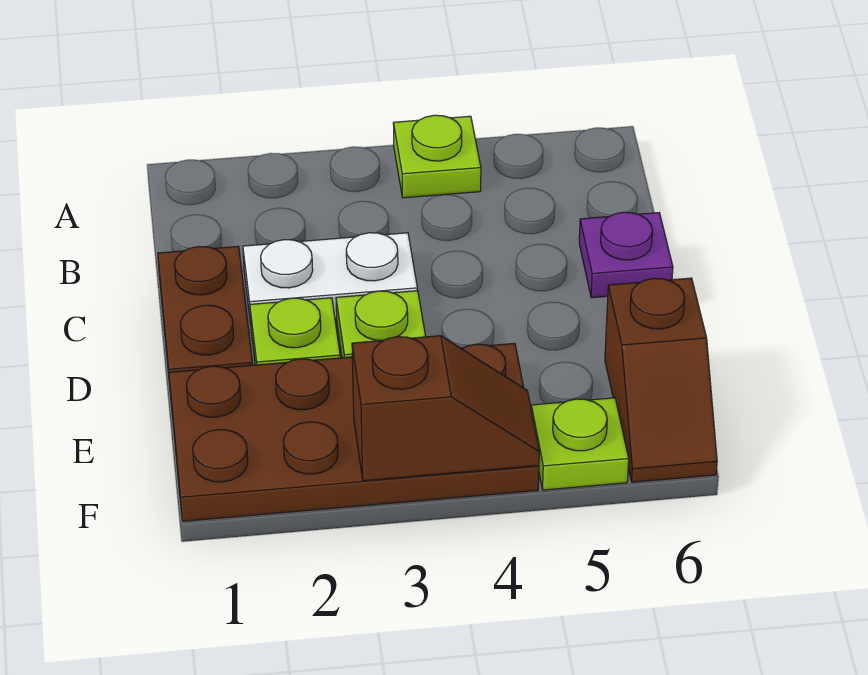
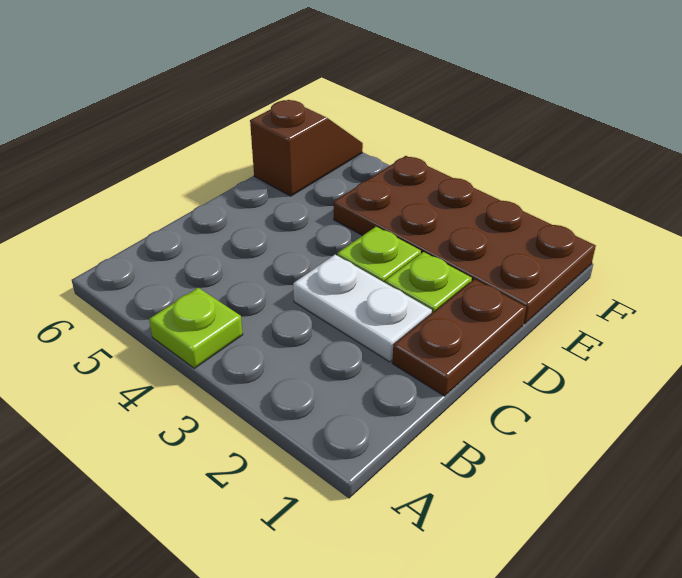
purple 1x1 plate [579,212,673,298] -> none
brown 1x2 slope [352,336,539,481] -> none
lime 1x1 plate [531,398,629,490] -> none

